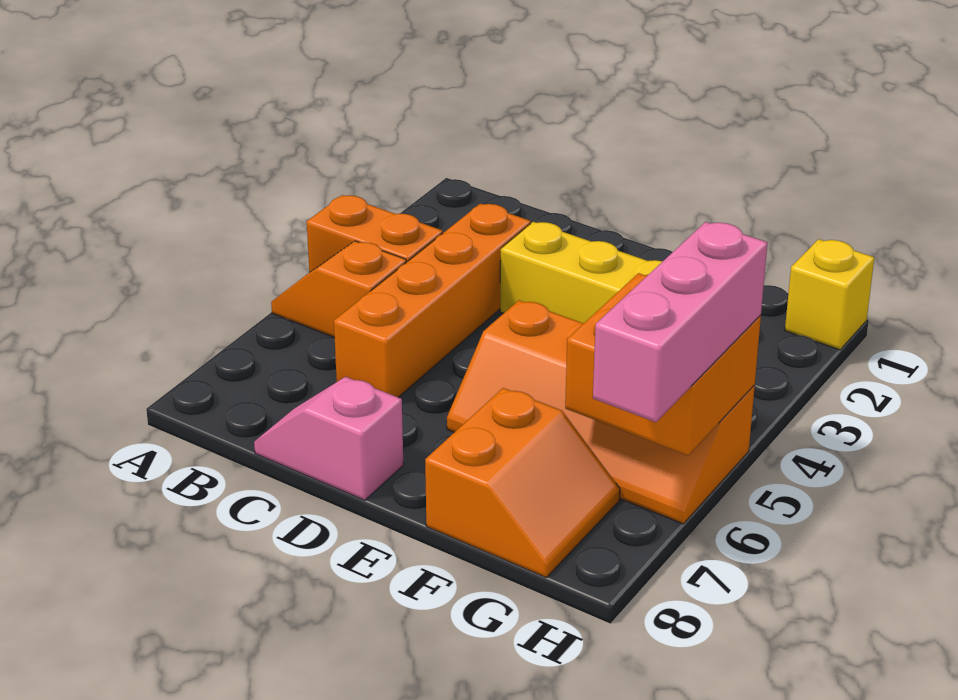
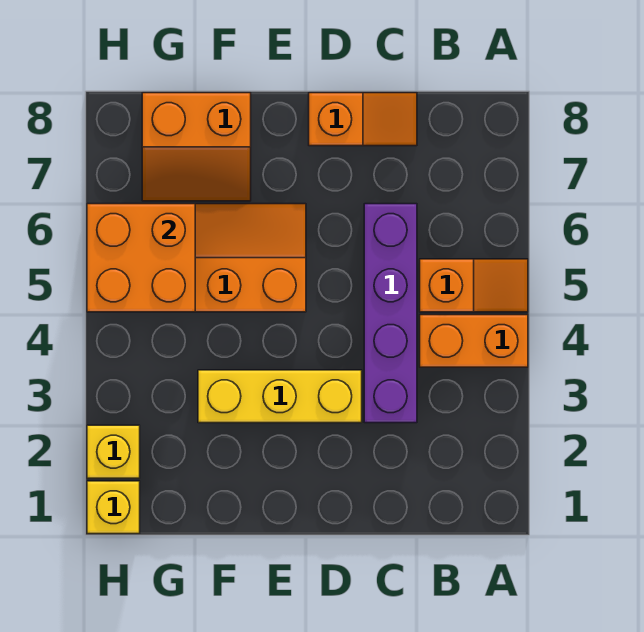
orange 1x4 brick [334,204,531,397] -> purple 1x4 brick [364,204,417,423]
pink 1x2 slope [254,377,403,500] -> orange 1x2 slope [309,93,417,146]
orange 2x2 slope [425,388,620,577] -> orange 2x2 slope turned to [142,93,251,201]
none -> yellow 1x1 brick [87,425,140,478]
pink 1x3 brick [593,222,767,422] -> none

